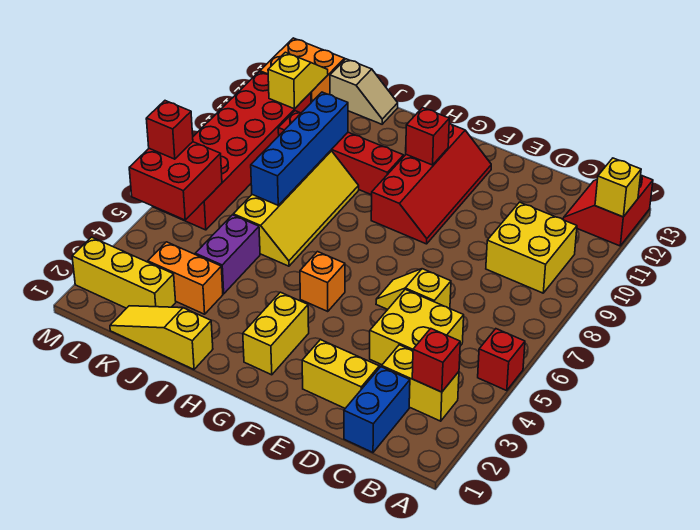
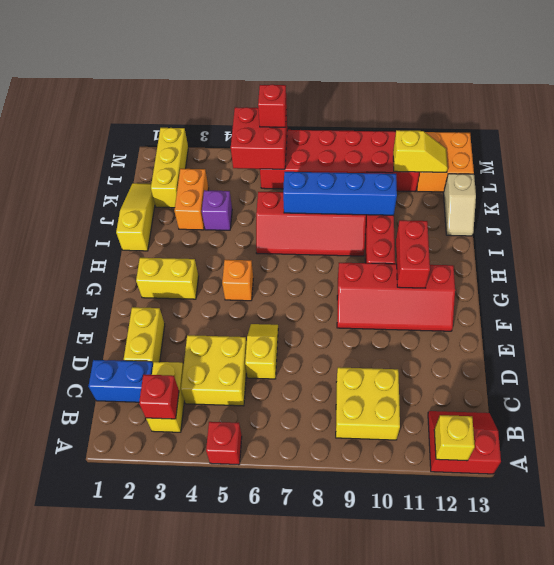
red 1x1 brick [406,108,449,165] -> red 1x2 brick [396,220,430,288]
yellow 2x4 slope [233,151,359,266] -> red 2x4 slope [256,192,366,256]
purple 1x2 brick [195,215,260,294] -> purple 1x1 brick [202,190,232,230]

